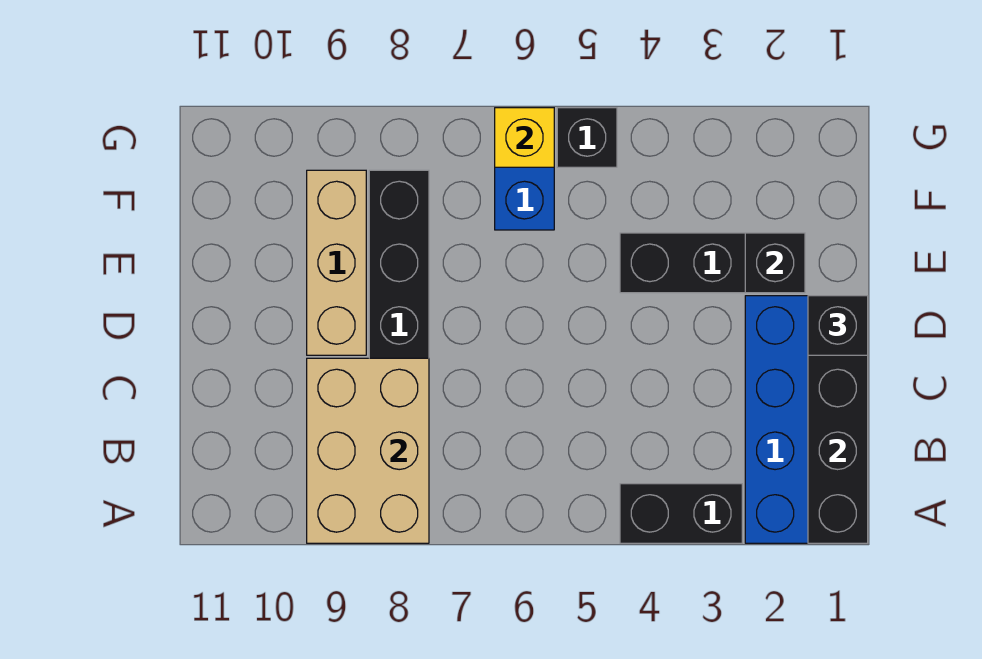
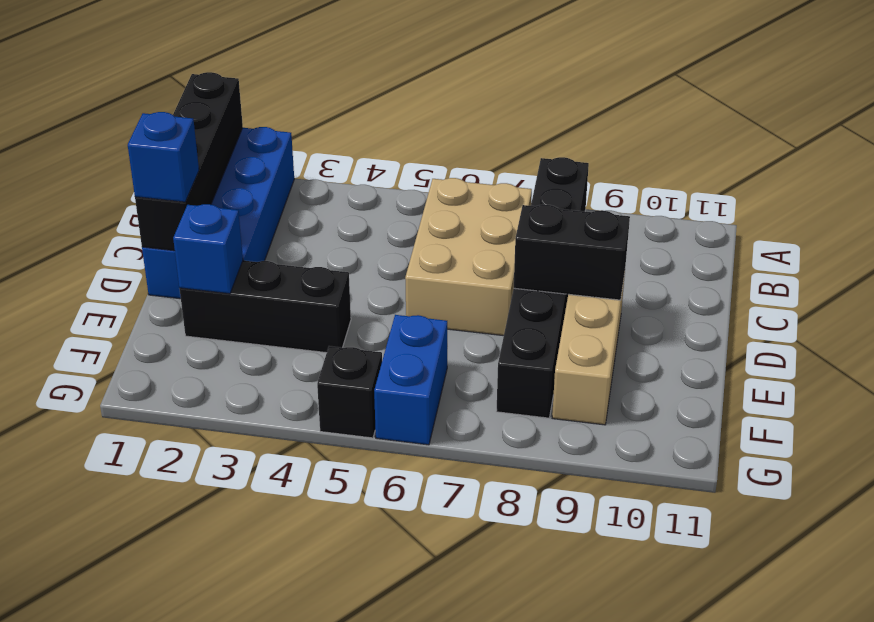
black 1x2 brick [620,484,742,543] -> black 1x2 brick moved to [514,205,630,300]
tan 2x3 brick [307,358,429,543] -> tan 2x3 brick moved to [405,178,532,336]
black 1x1 brick [808,296,868,355] -> blue 1x1 brick [128,112,199,202]
black 1x1 brick [745,233,805,293] -> blue 1x1 brick [173,204,243,294]
yellow 1x1 brick [495,108,554,167] -> none

